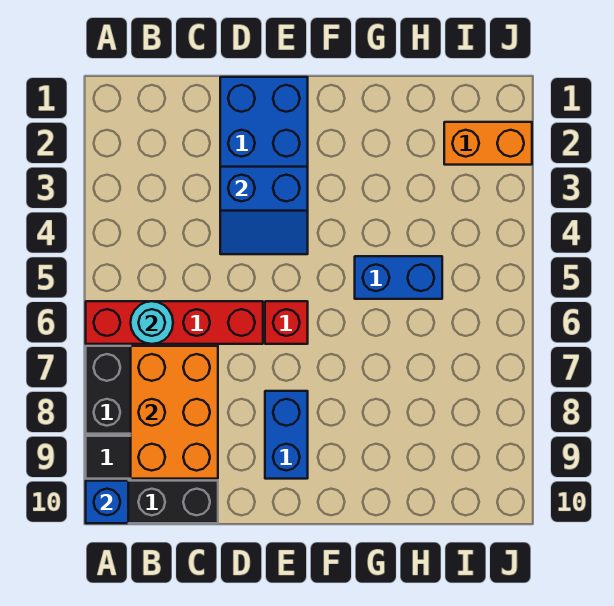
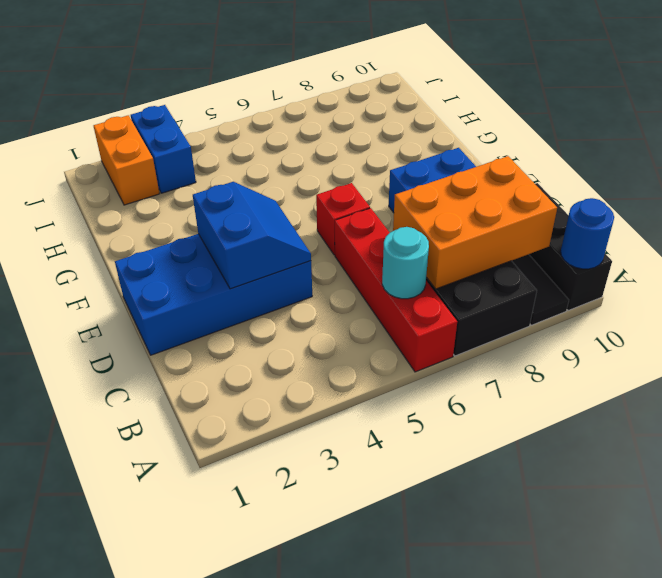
blue 1x1 brick [86,481,128,523] -> blue 1x1 round brick [561,198,614,269]
blue 1x2 brick [355,256,442,299] -> blue 1x2 brick moved to [131,105,196,193]

